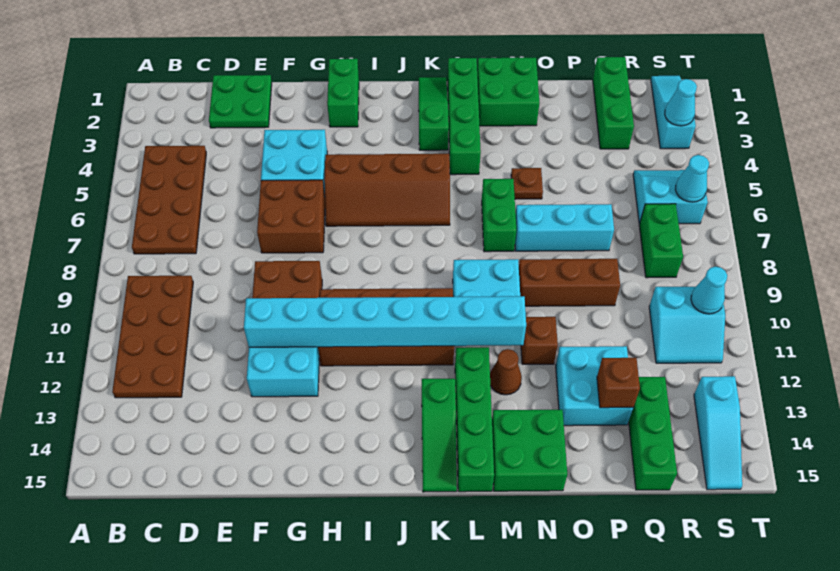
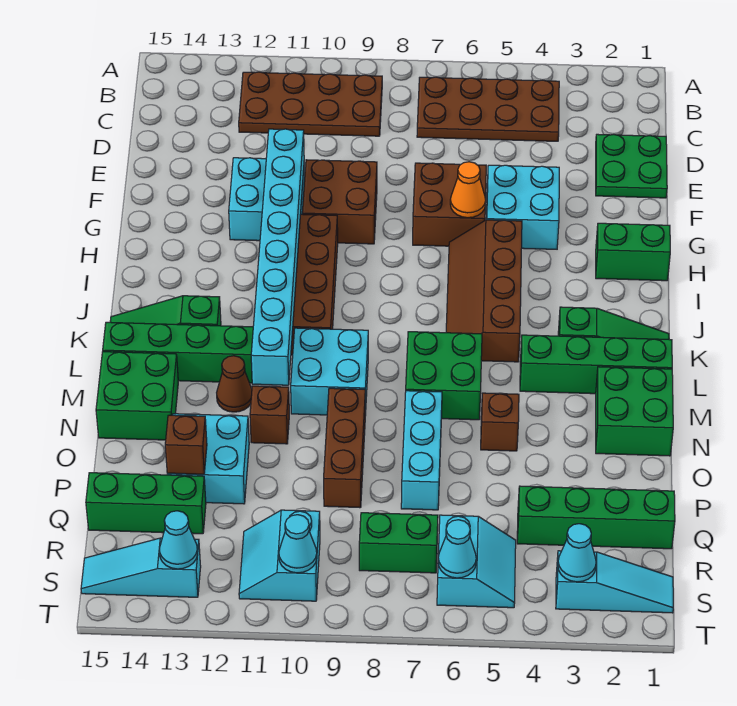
none -> orange 1x1 cone [450,162,486,218]
green 1x2 brick [482,179,516,252] -> green 2x2 brick [406,332,482,420]
brown 1x1 plate [511,168,543,199] -> brown 1x1 brick [481,393,519,451]
green 1x3 brick [593,57,634,149] -> green 1x4 brick [517,486,675,549]
none -> cyan 1x1 cone [159,511,198,569]

